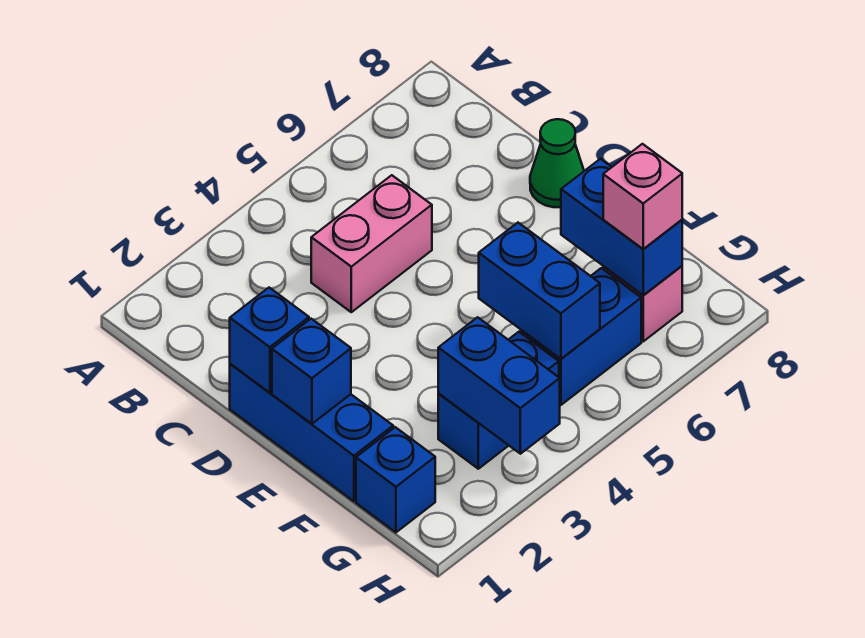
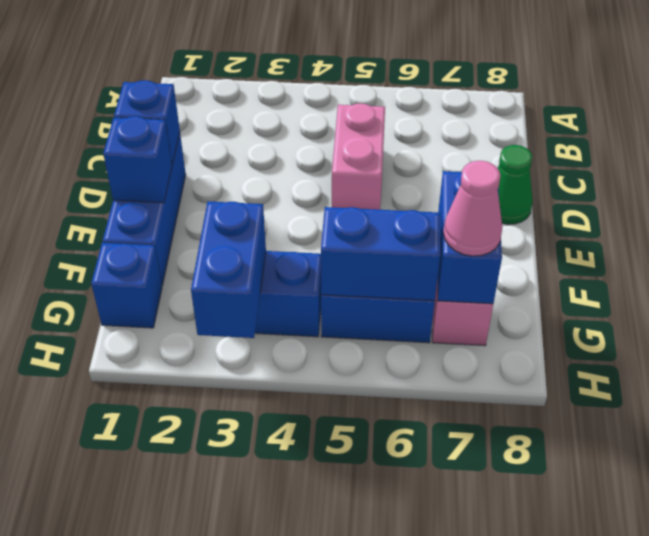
pink 1x2 brick [311,175,432,312] -> pink 1x2 brick turned to [332,103,385,210]
blue 1x2 brick [479,223,600,359] -> blue 1x2 brick turned to [321,207,440,301]
pink 1x1 brick [603,144,682,249] -> pink 1x1 cone [443,161,502,256]

